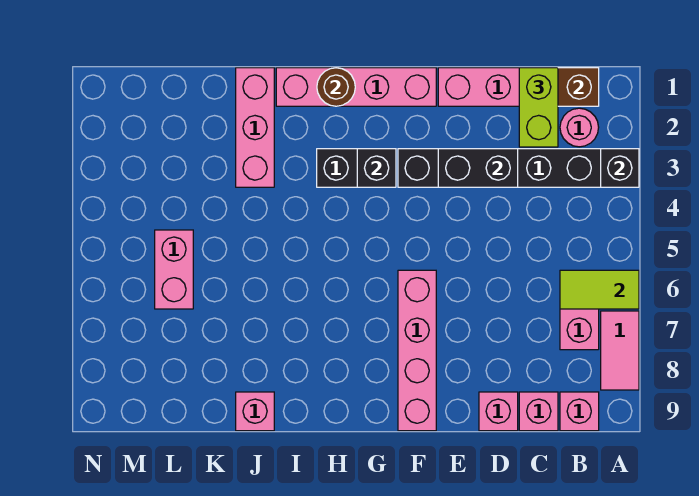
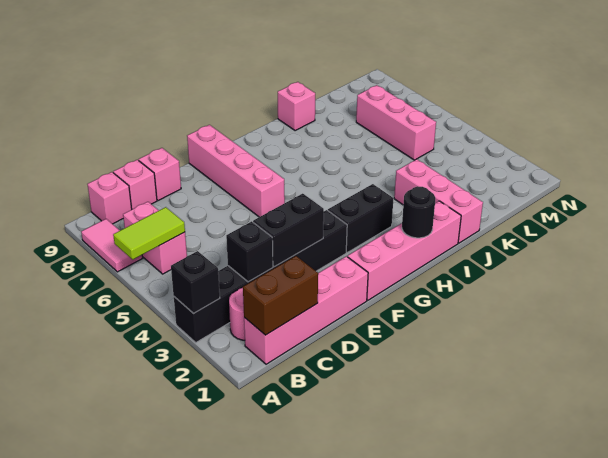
lime 1x2 brick [519,68,558,147] -> none
black 1x1 brick [357,149,396,187] -> black 1x1 brick moved to [226,221,273,282]
brown 1x1 round brick [317,68,355,106] -> black 1x1 round brick [402,186,435,238]
pink 1x2 brick [155,230,193,309] -> pink 1x3 brick [356,85,436,160]

